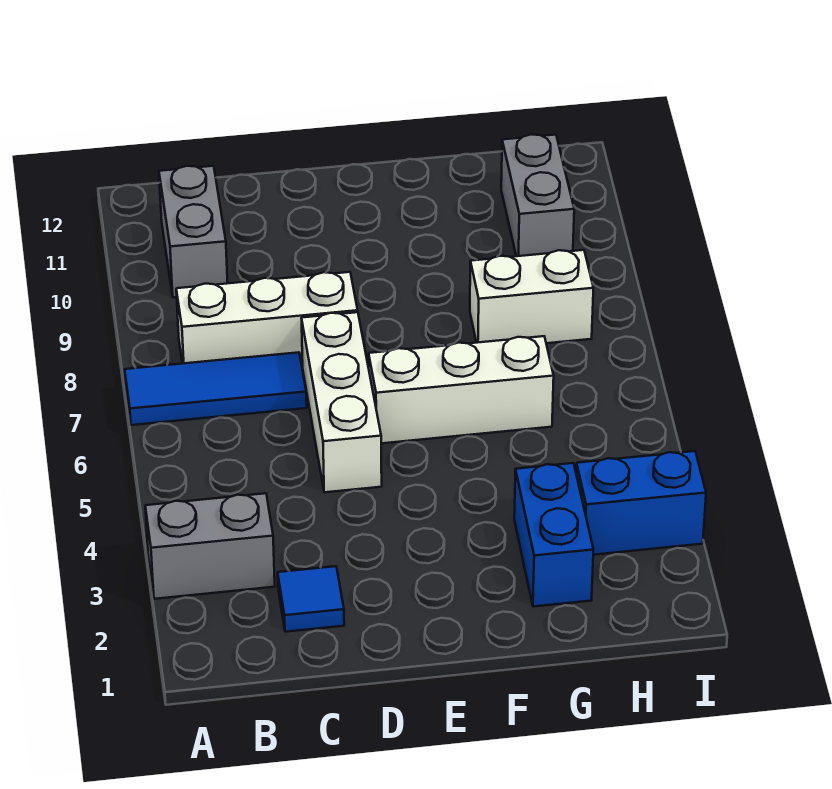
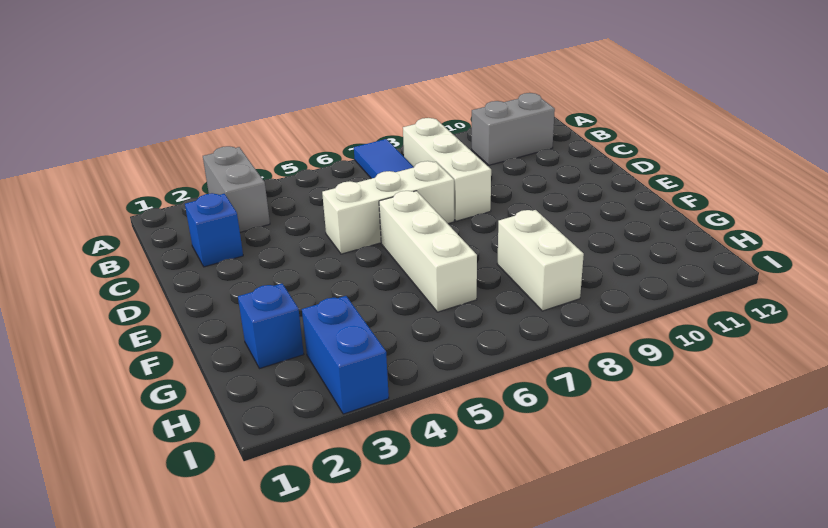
blue 1x1 tile [278,566,344,632] -> blue 1x1 brick [185,193,243,267]
blue 1x2 brick [514,463,593,607] -> blue 1x1 brick [238,284,304,369]
grey 1x2 brick [501,134,574,256] -> none

